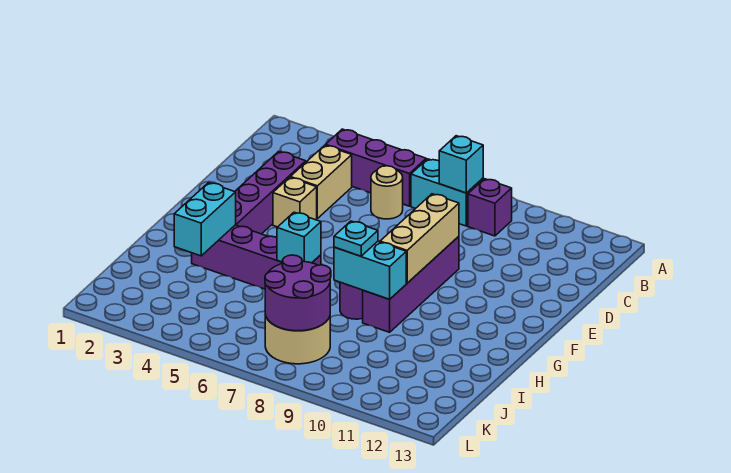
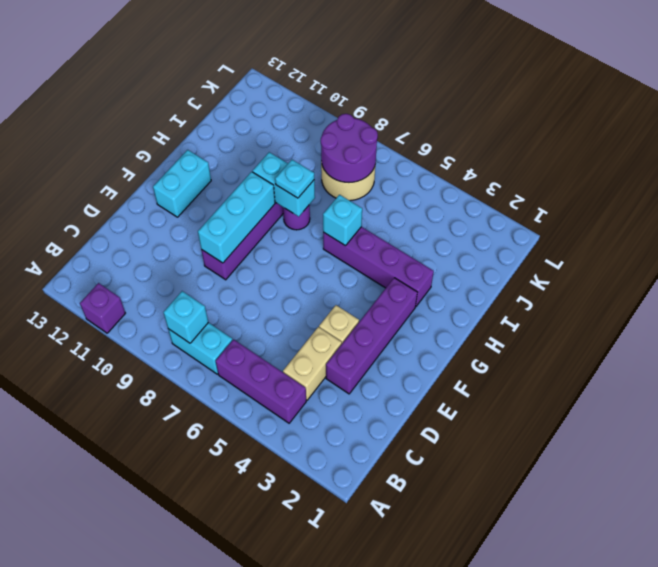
purple 1x1 brick [468,179,512,236] -> purple 1x1 brick moved to [80,283,125,333]
tan 1x1 round brick [371,166,403,219] -> none
tan 1x3 brick [380,194,459,283] -> cyan 1x3 brick [198,172,275,263]
cyan 1x2 brick [174,183,236,256] -> cyan 1x2 brick moved to [153,150,211,217]

